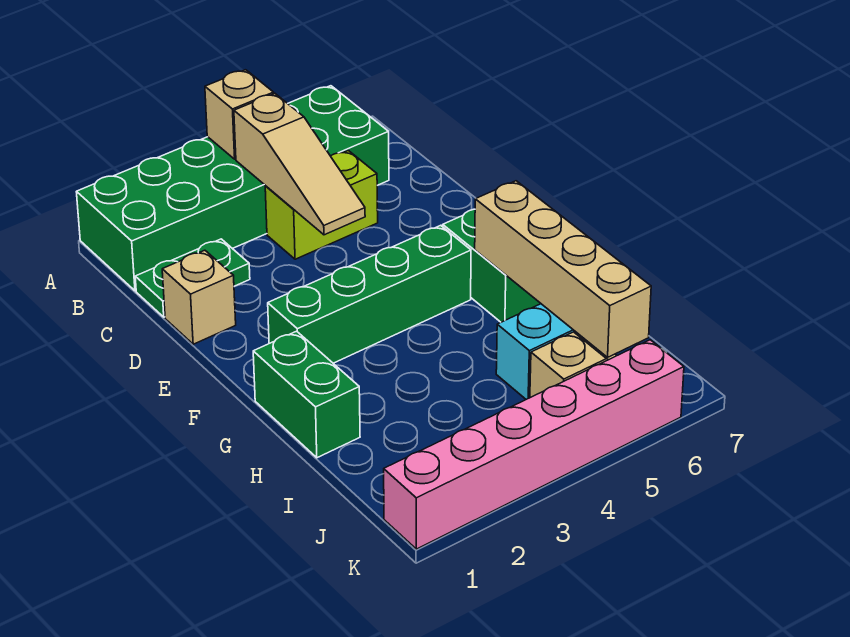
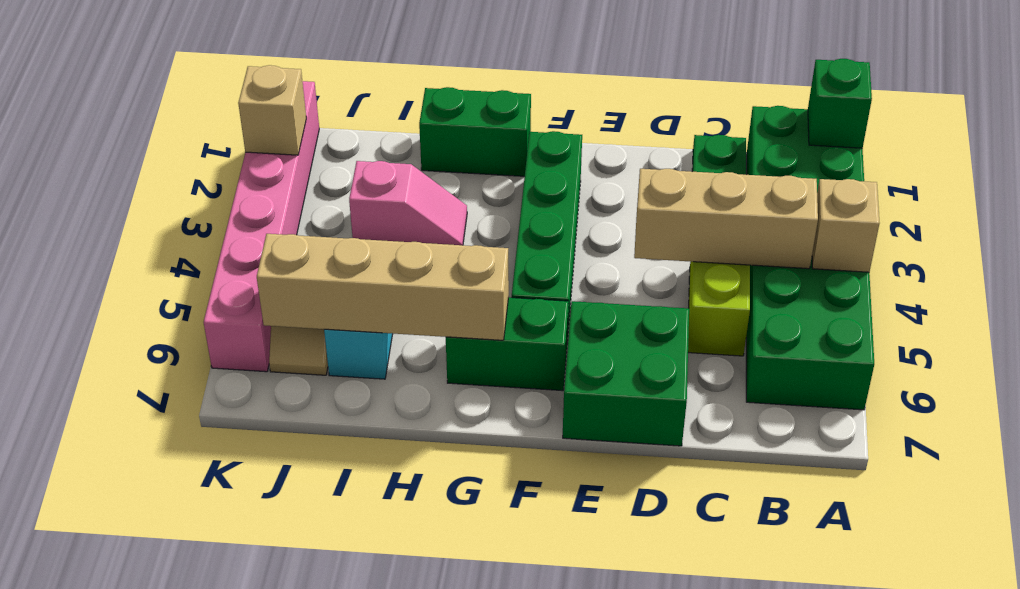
none -> green 1x1 brick [808,59,872,148]
tan 1x3 slope [234,94,365,235] -> tan 1x3 brick [634,169,818,269]
tan 1x1 brick [162,250,236,344] -> tan 1x1 brick moved to [238,65,306,155]
none -> green 2x2 brick [563,301,689,446]
none -> pink 1x2 slope [349,161,467,245]

